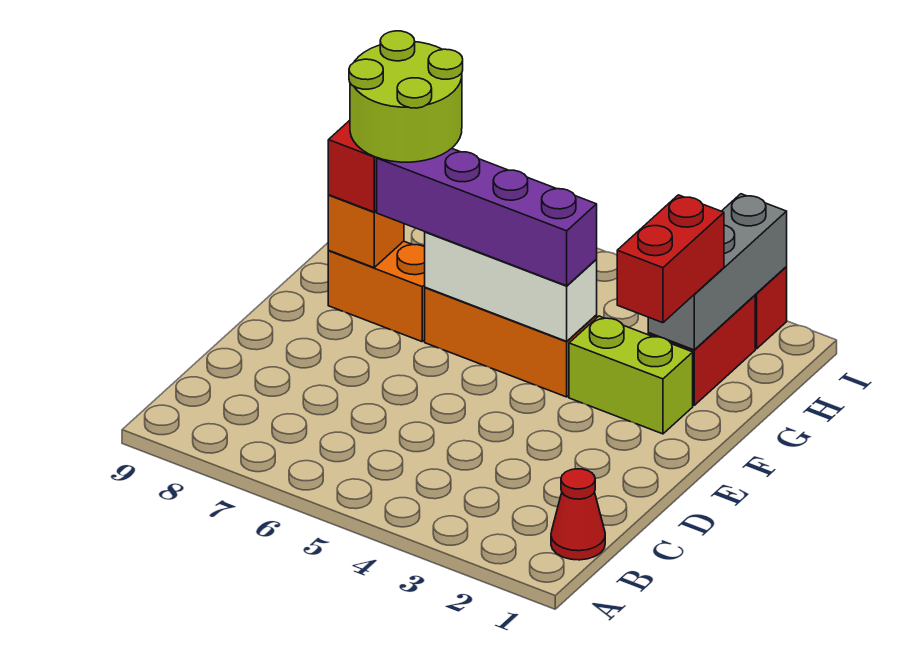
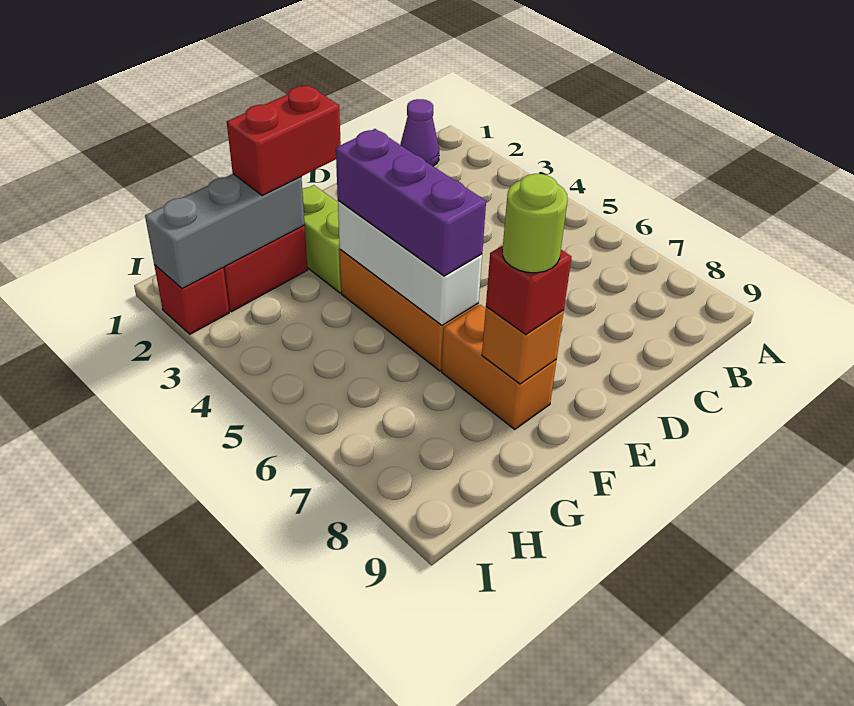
red 1x1 cone [551,469,605,560] -> purple 1x1 cone [400,99,439,166]
purple 1x4 brick [377,148,597,286] -> purple 1x3 brick [336,129,486,276]
lime 2x2 round brick [349,31,463,162] -> lime 1x1 round brick [502,174,568,273]

